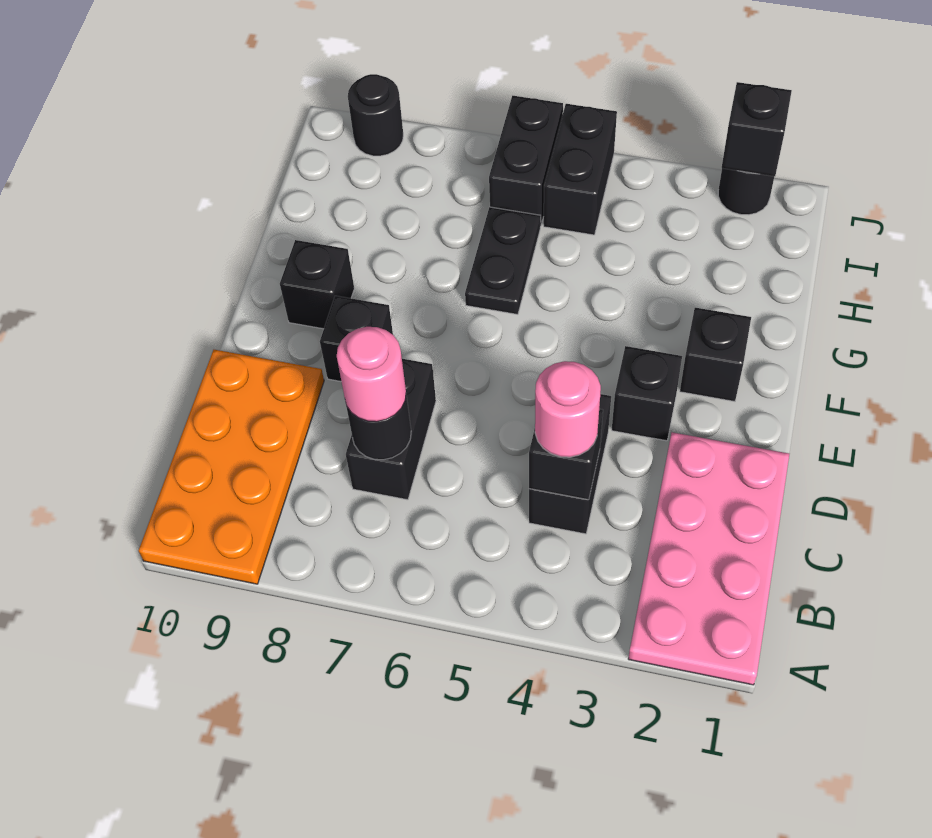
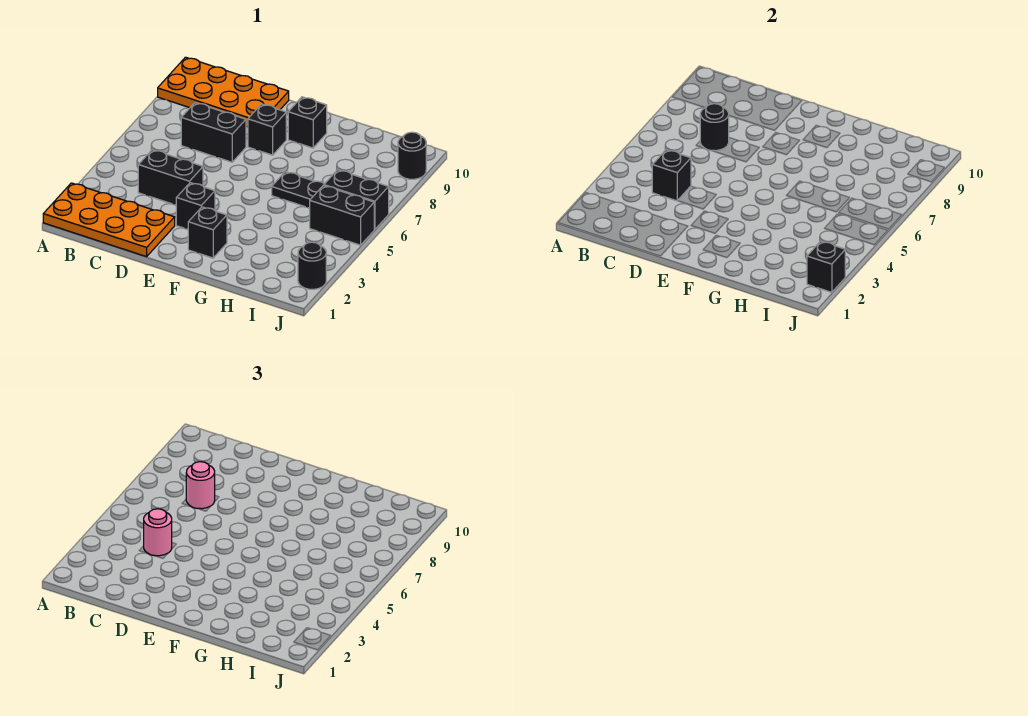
pink 2x4 plate [628,432,789,685] -> orange 2x4 plate [43,183,175,257]

